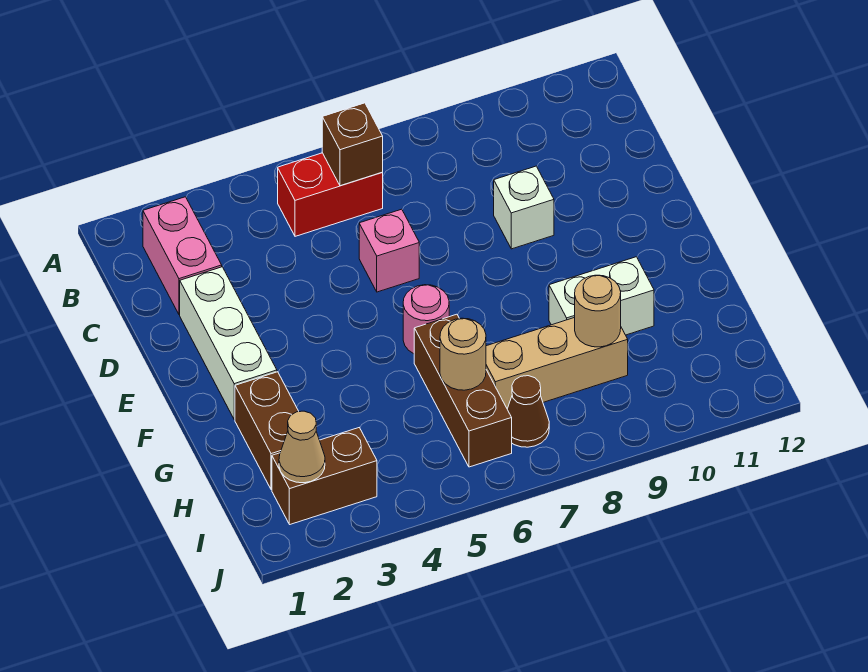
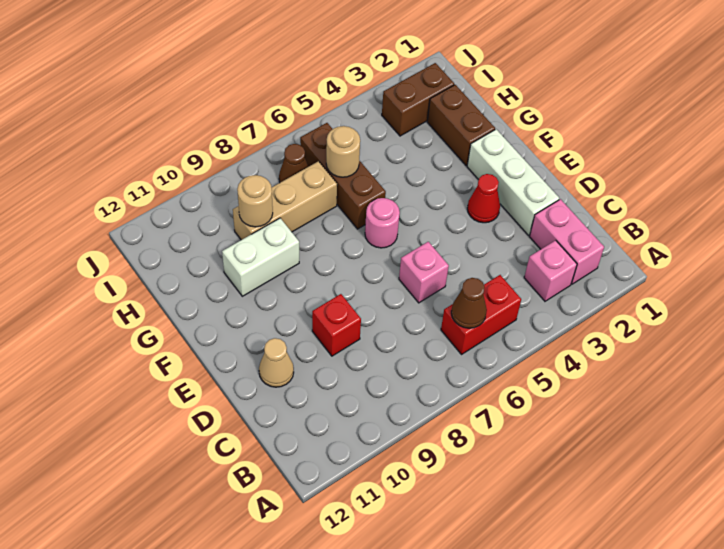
none -> pink 1x1 brick [524,240,577,301]
brown 1x1 brick [322,103,383,186] -> brown 1x1 cone [451,278,487,328]
white 1x1 brick [494,166,554,249] -> red 1x1 brick [312,294,361,356]
none -> red 1x1 cone [467,174,500,223]
tan 1x1 cone [279,411,325,483] -> tan 1x1 cone moved to [259,338,294,387]

